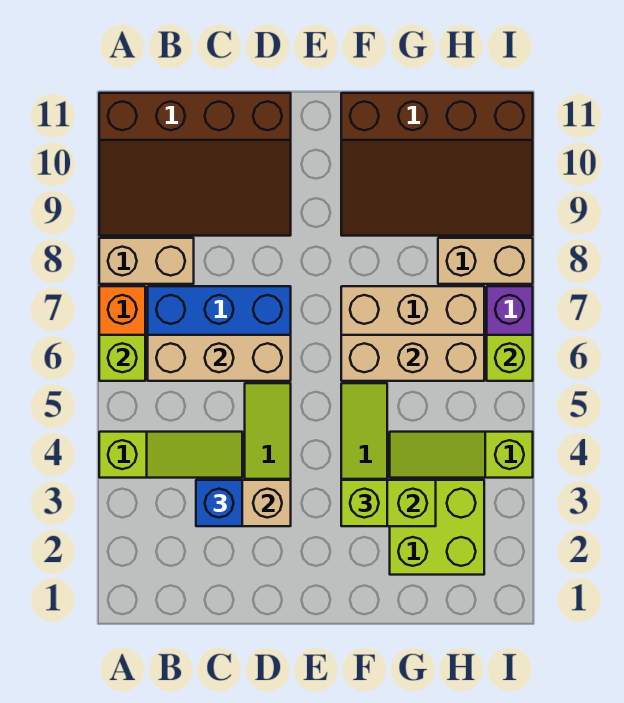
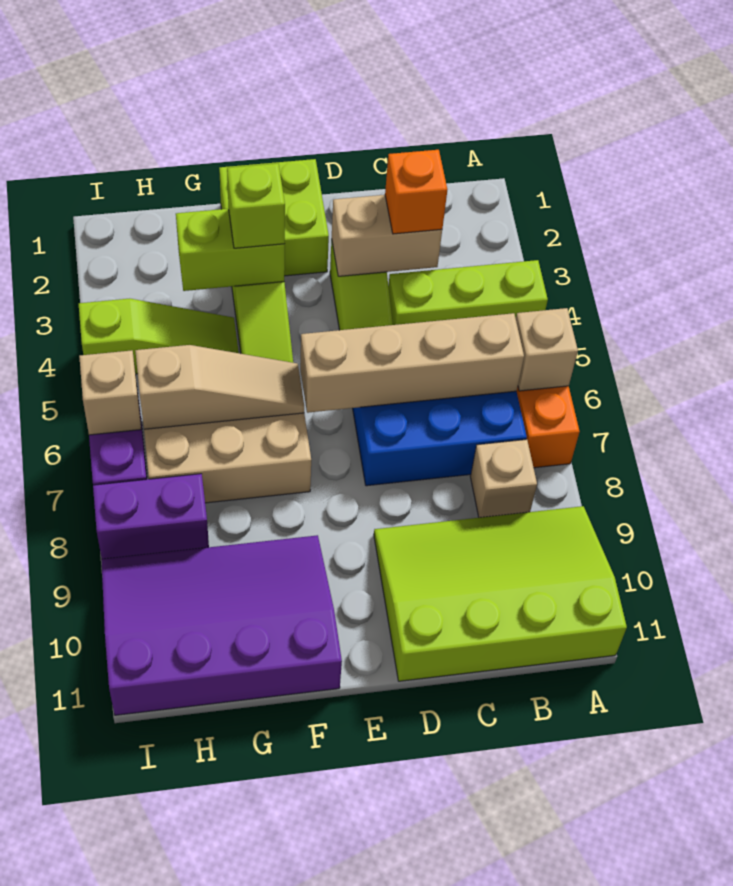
lime 1x3 slope [99,432,242,478] -> lime 1x3 brick [388,260,548,325]
lime 1x1 brick [99,335,145,381] -> tan 1x1 brick [516,308,578,391]
tan 1x2 brick [99,238,194,284] -> tan 1x1 brick [470,439,537,518]
brown 3x4 slope [99,93,291,236] -> lime 3x4 slope [374,506,627,681]
tan 1x3 brick [148,335,291,381] -> tan 1x4 brick [300,313,524,413]
blue 1x1 brick [196,480,242,526] -> orange 1x1 brick [385,150,448,234]
tan 1x3 brick [341,335,484,381] -> tan 1x3 slope [135,345,304,429]
brown 3x4 slope [341,93,533,236] -> purple 3x4 slope [101,535,342,715]
lime 2x2 brick [390,480,484,575] -> lime 2x2 brick moved to [219,159,329,276]
tan 1x2 brick [438,238,533,284] -> purple 1x2 brick [93,474,209,559]
lime 1x1 brick [487,335,533,381] -> tan 1x1 brick [79,350,141,435]

